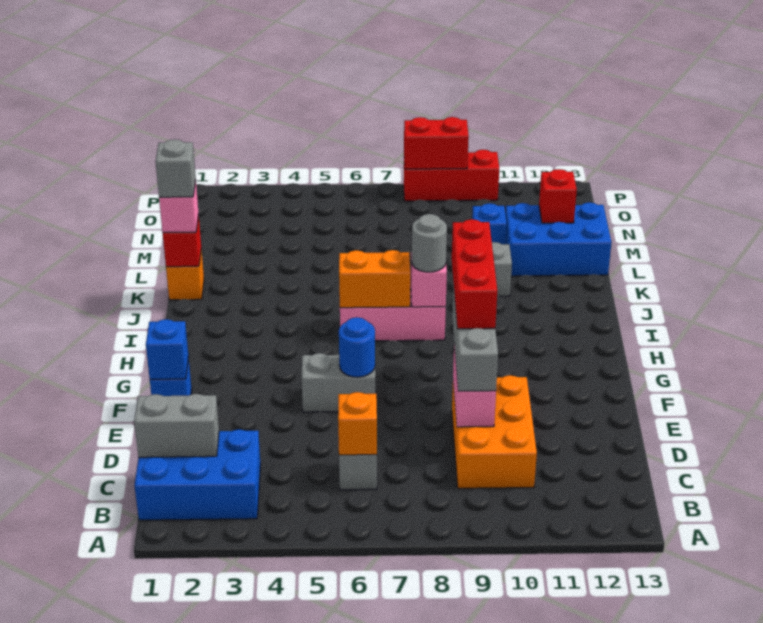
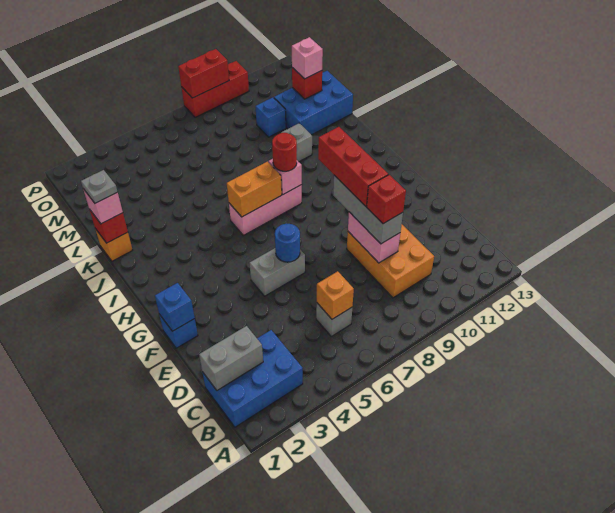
none -> red 1x1 brick [367,175,406,224]
grey 1x1 round brick [412,214,447,272] -> red 1x1 round brick [272,133,297,171]
grey 1x1 brick [156,139,196,197] -> grey 1x1 plate [81,170,118,203]
none -> pink 1x1 brick [292,37,323,79]

